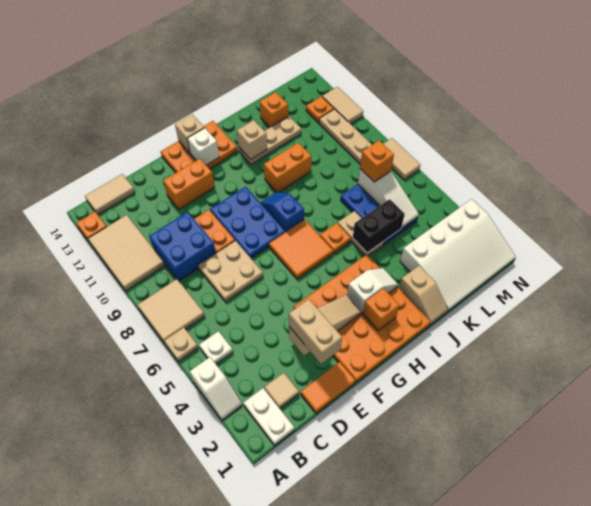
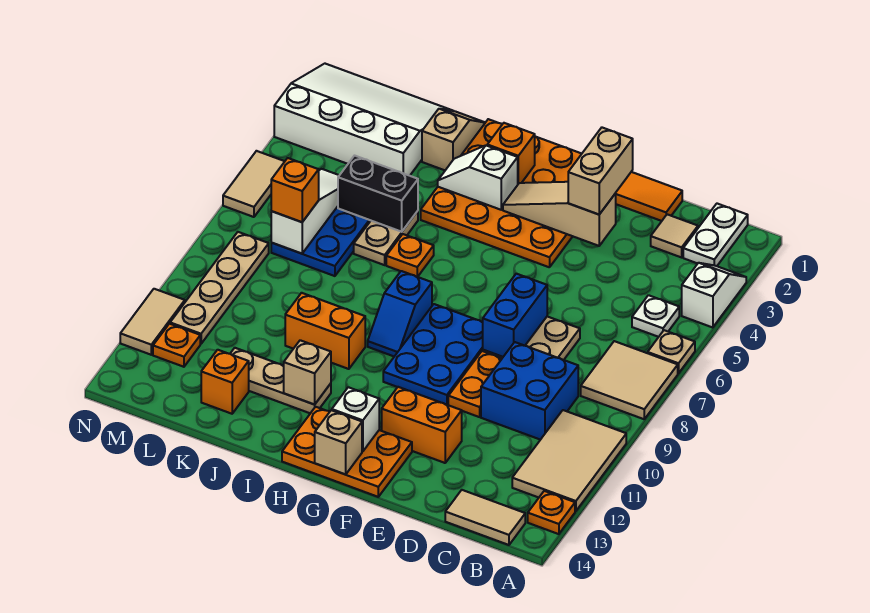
none -> blue 1x2 brick [483,274,547,357]
orange 2x2 tile [269,220,333,279] -> none
tan 1x2 tile [384,138,420,180] -> tan 1x2 tile moved to [223,151,285,217]

